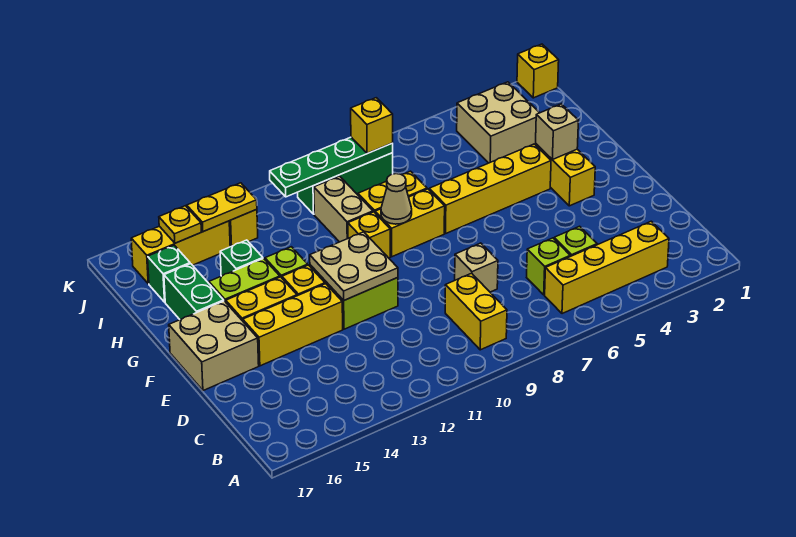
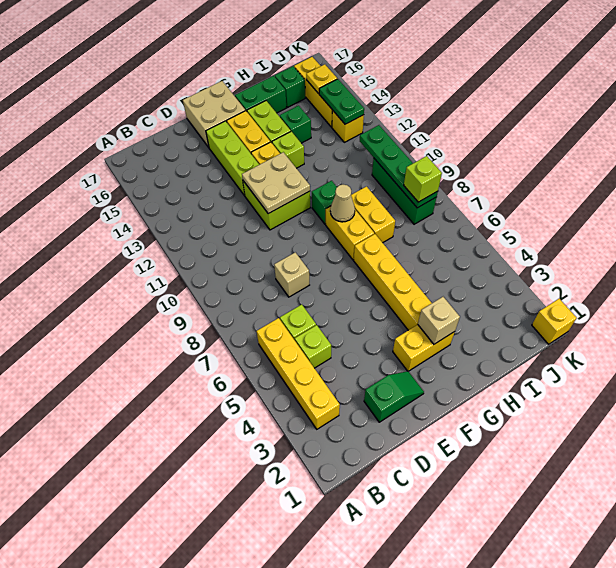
yellow 1x2 brick [445,273,507,350] -> none
none -> green 1x2 slope [364,371,424,422]
yellow 1x3 brick [243,284,343,366] -> lime 1x3 brick [206,121,259,196]
yellow 1x1 brick [348,212,390,258] -> green 1x1 brick [312,181,337,224]
tan 1x2 brick [314,176,373,242] -> none
tan 2x2 brick [457,82,539,163] -> none
yellow 1x1 brick [351,98,393,153] -> lime 1x1 brick [404,156,442,202]
yellow 1x2 plate [187,183,257,232] -> green 1x2 plate [319,79,364,124]

